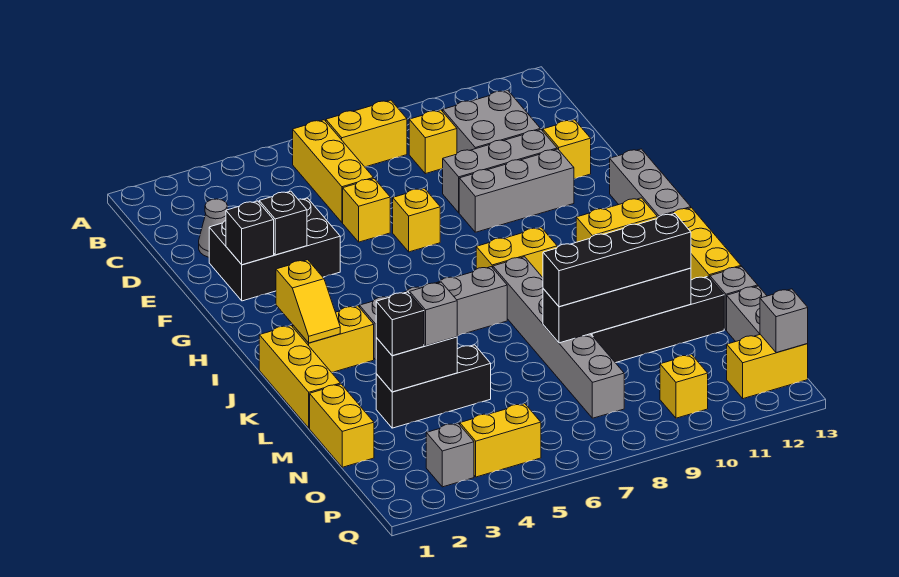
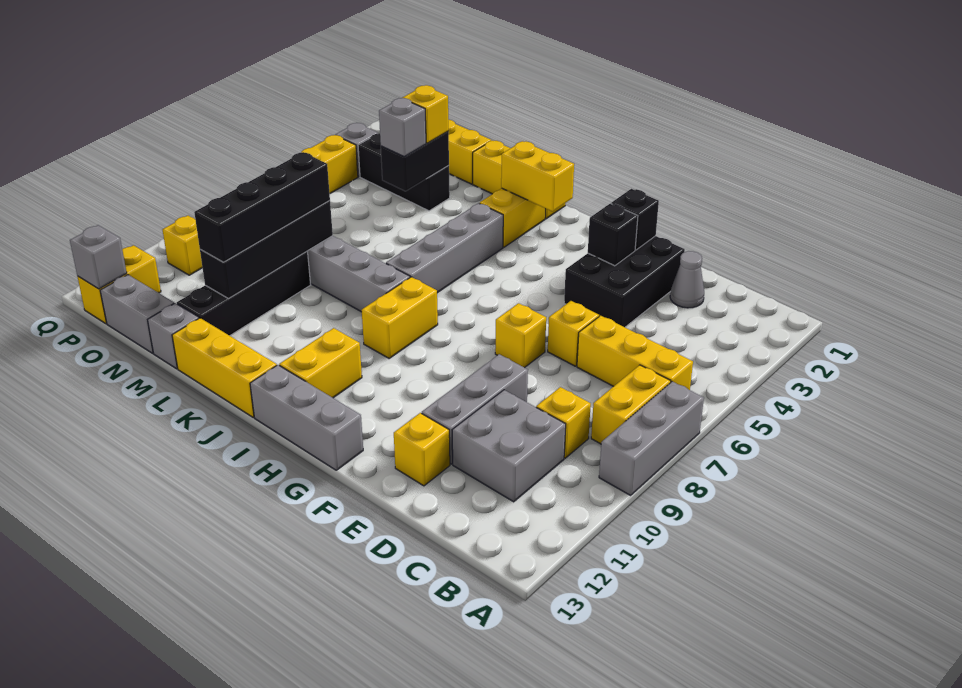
grey 1x3 brick [459,149,574,232] -> grey 1x3 brick moved to [599,381,704,495]
yellow 1x2 slope [276,260,340,343] -> yellow 1x2 brick [501,141,574,211]
black 1x3 brick [376,345,491,428] -> black 1x3 brick turned to [358,133,450,211]
black 1x1 brick [376,292,424,356] -> yellow 1x1 brick [403,85,449,143]

